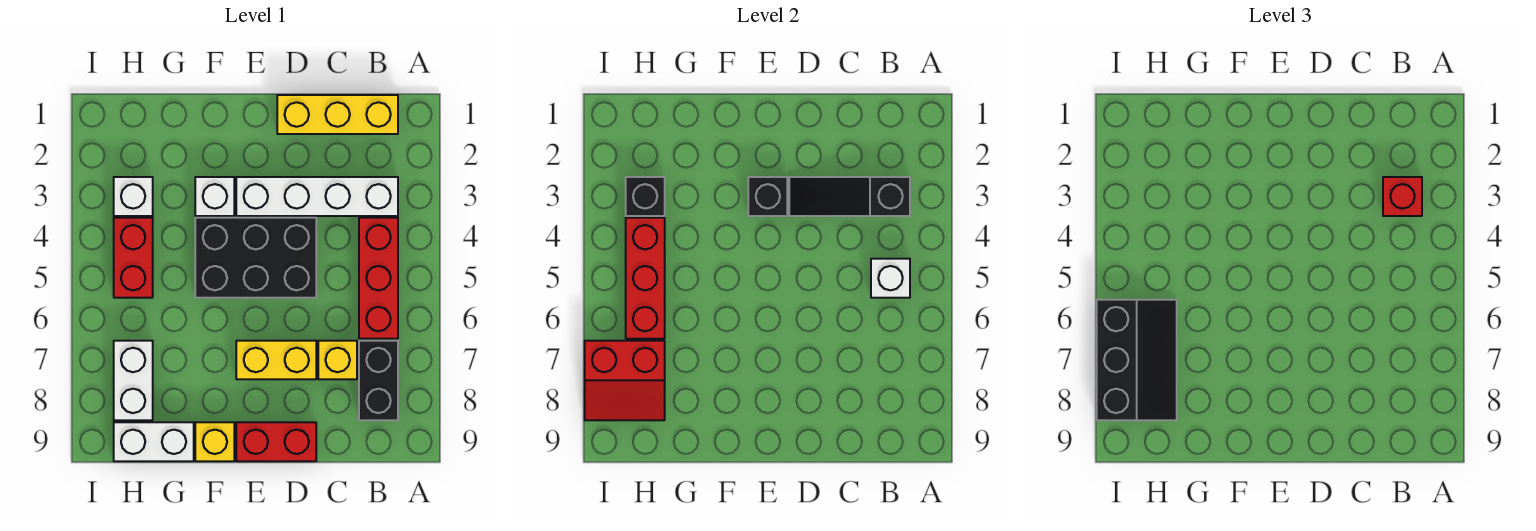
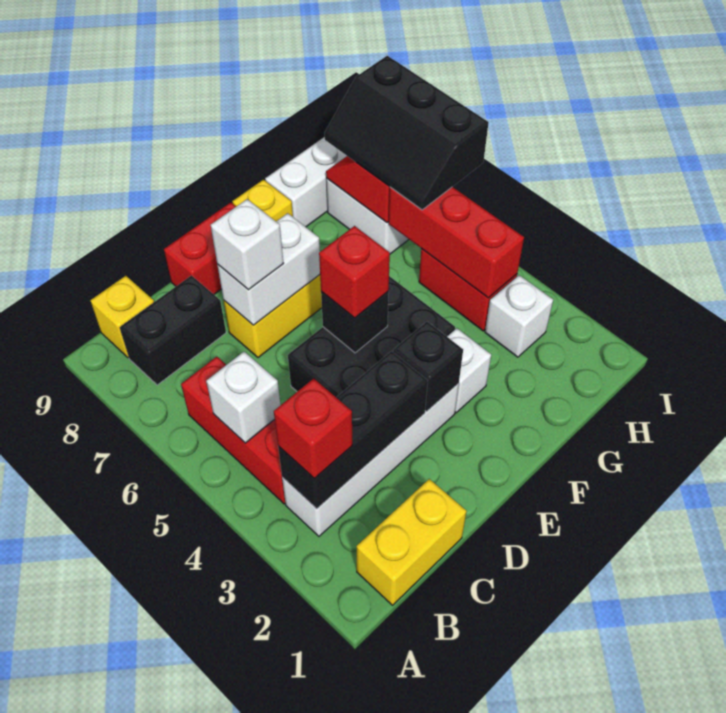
yellow 1x3 brick [277,95,398,134] -> yellow 1x2 brick [356,479,467,605]
black 1x3 slope [789,177,910,216] -> black 1x3 brick [278,351,428,509]
black 1x2 brick [359,341,398,420] -> black 1x2 brick turned to [120,276,226,385]
yellow 1x1 brick [318,341,357,379] -> yellow 1x1 brick moved to [90,276,154,358]
none -> white 1x2 brick [217,213,320,325]
none -> white 1x1 brick [211,199,284,290]
none -> red 1x1 brick [319,226,390,318]
black 1x1 brick [626,177,665,216] -> black 1x1 brick moved to [321,292,389,353]

